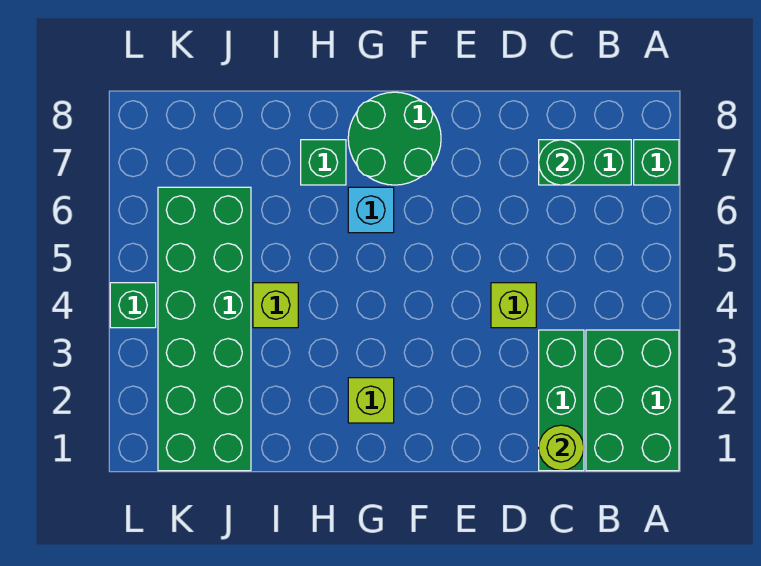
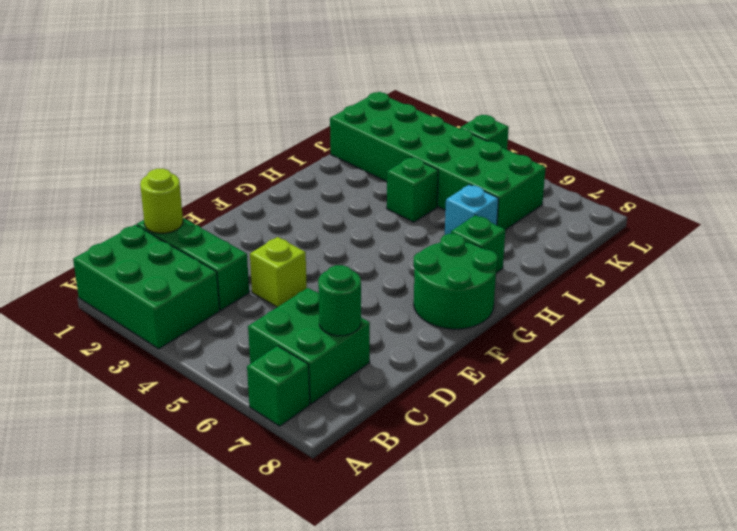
green 1x2 brick [539,140,631,185] -> green 2x2 brick [248,288,370,404]
lime 1x1 brick [348,378,394,423] -> none
cyan 1x1 brick [348,187,394,233] -> cyan 1x1 brick moved to [445,185,499,235]
lime 1x1 brick [253,283,298,328] -> green 1x1 brick [387,157,438,222]

